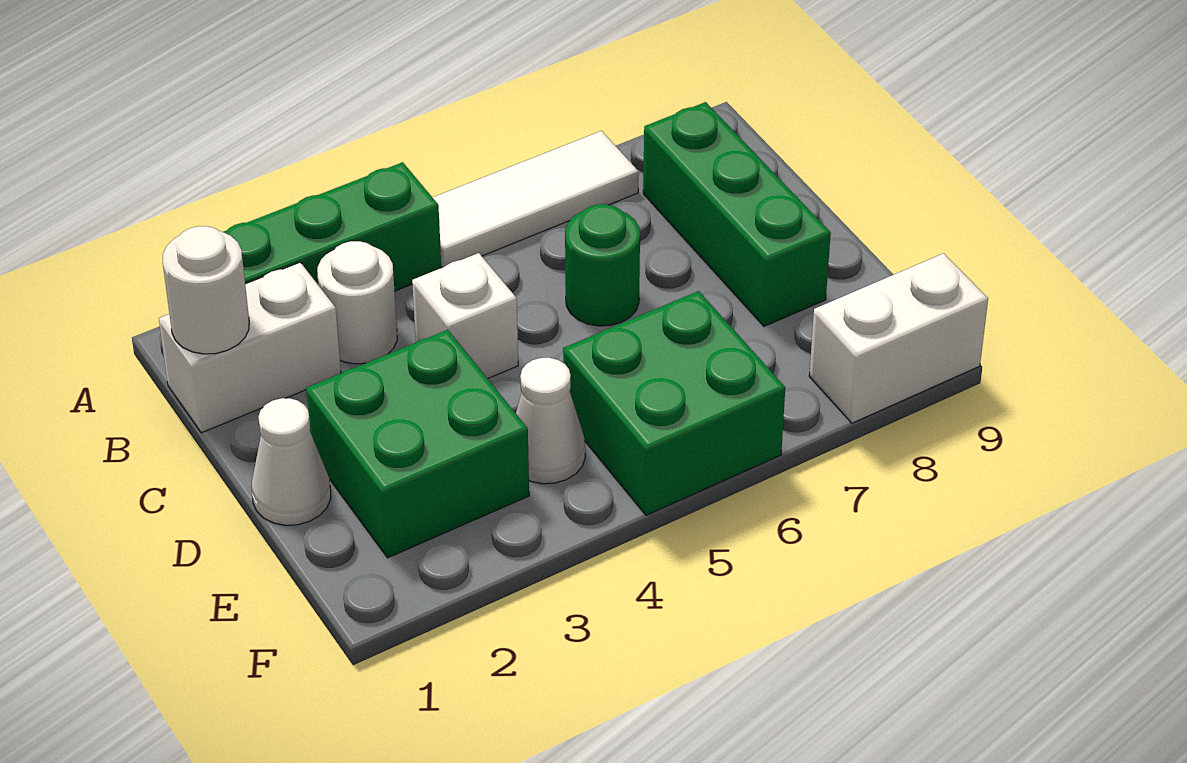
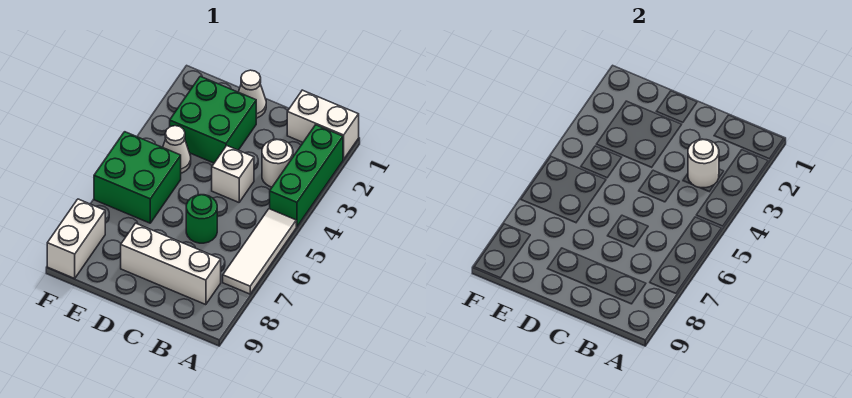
white 1x2 brick [159,262,341,433] -> white 1x2 brick turned to [287,90,359,159]
white 1x1 round brick [163,226,249,354] -> white 1x1 round brick moved to [688,139,719,188]
green 1x3 brick [643,102,831,326] -> white 1x3 brick [121,223,221,305]

